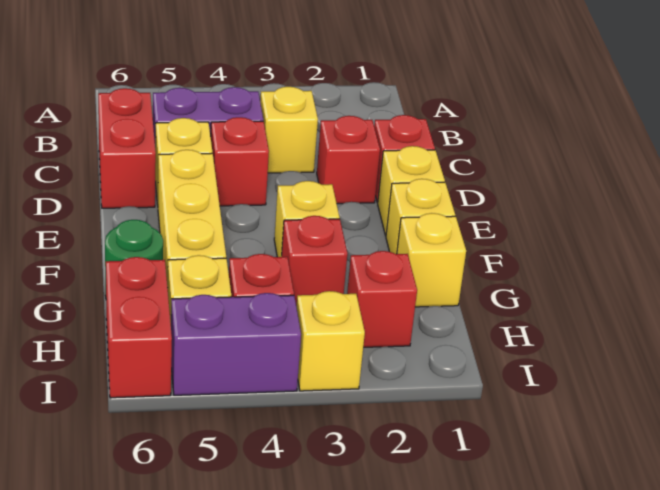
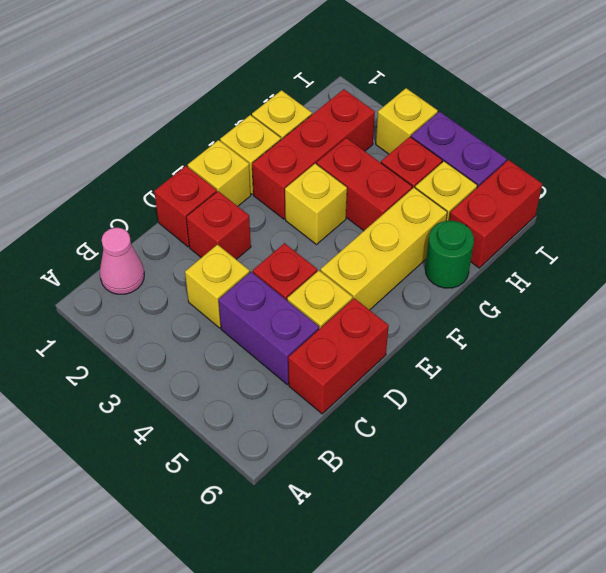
none -> pink 1x1 cone [100,228,144,294]
red 1x1 brick [282,216,348,306] -> red 1x2 brick [317,138,412,231]
red 1x1 brick [347,251,417,347] -> red 1x3 brick [252,89,375,219]

